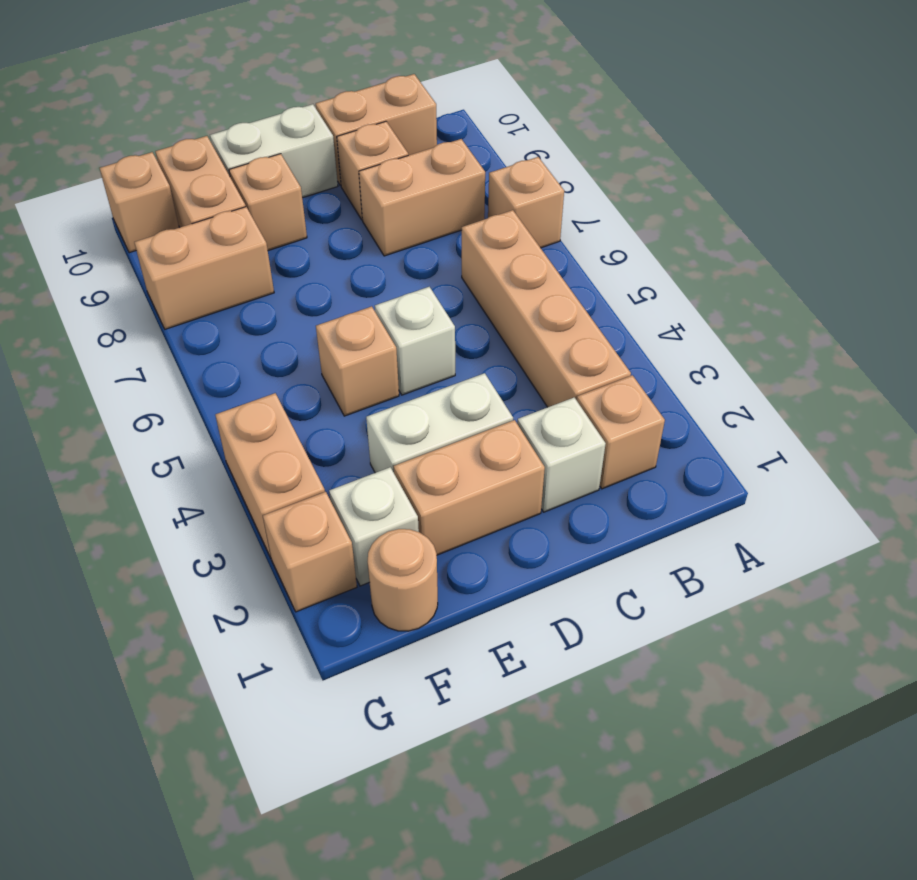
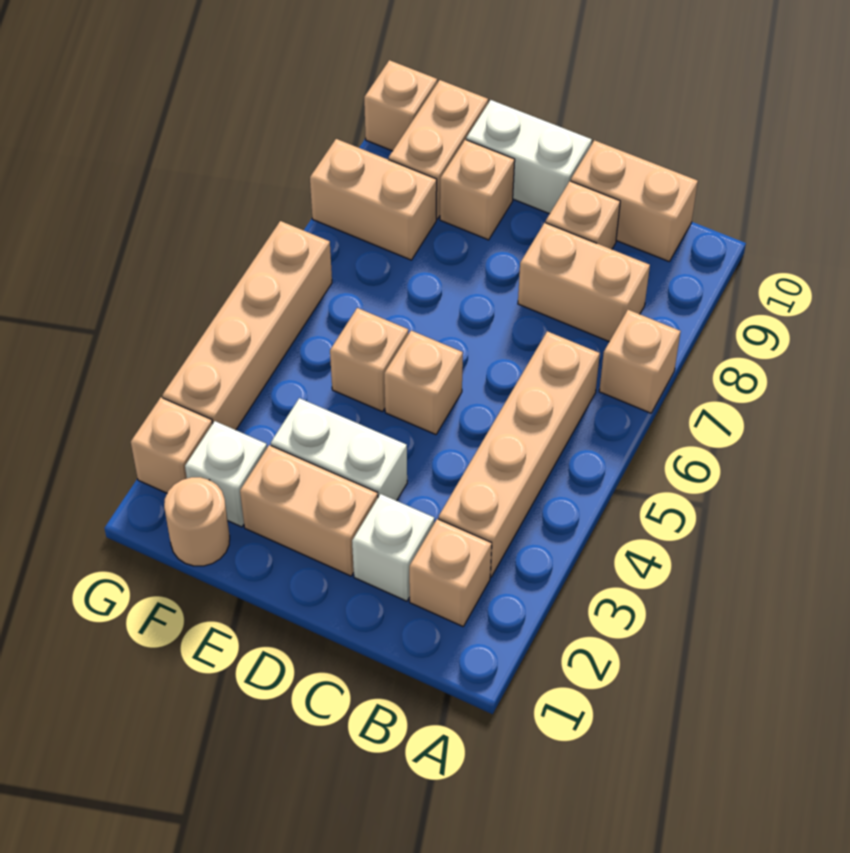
white 1x1 brick [375,287,455,395] -> tan 1x1 brick [384,331,463,435]
tan 1x2 brick [216,393,325,558] -> tan 1x4 brick [162,221,332,430]

